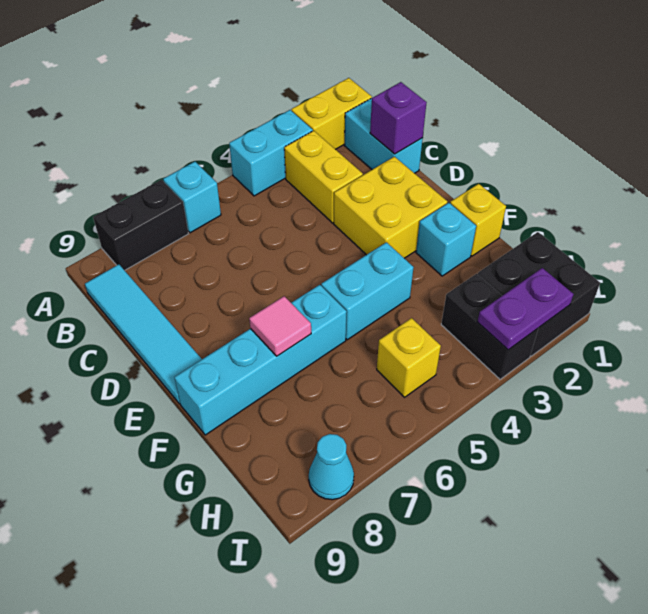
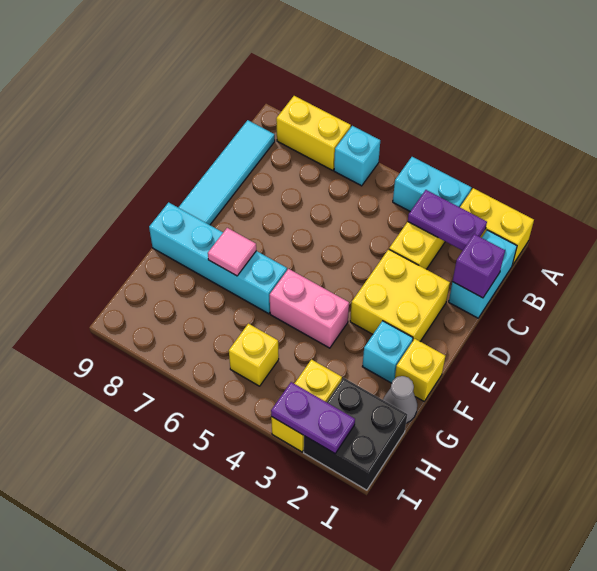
black 1x2 brick [93,180,189,270] -> yellow 1x2 brick [276,96,351,170]
none -> purple 1x2 plate [408,190,487,251]
cyan 1x2 brick [321,242,414,340] -> pink 1x2 brick [270,269,349,348]
none -> grey 1x1 cone [383,376,417,423]
black 1x2 brick [441,274,539,379] -> yellow 1x2 brick [271,359,342,452]
cyan 1x1 cone [309,434,354,500] -> none

